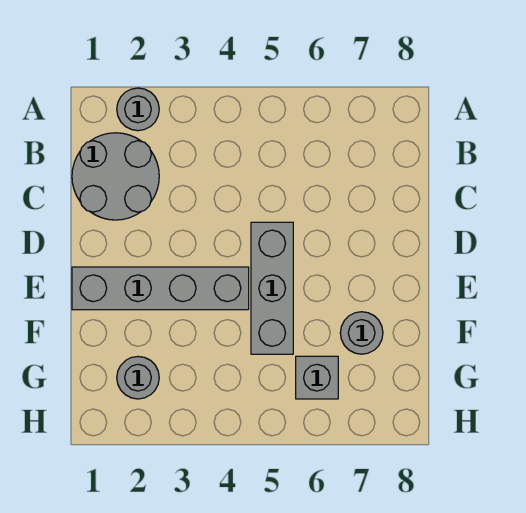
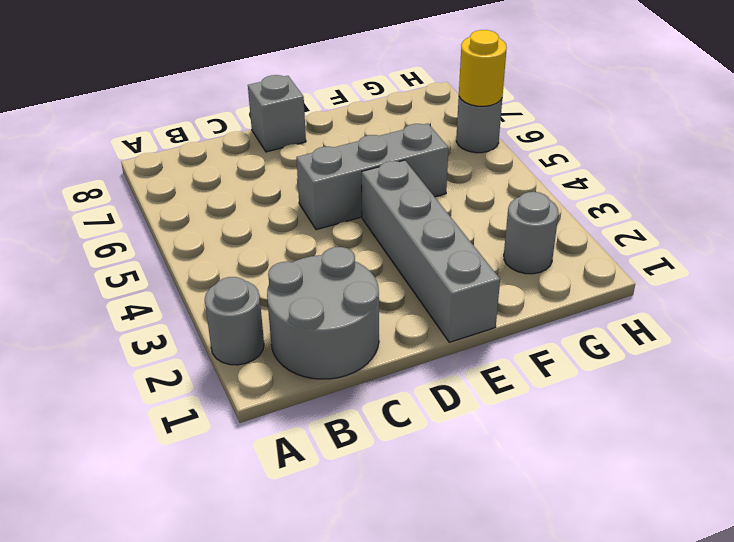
grey 1x1 round brick [340,312,383,354] -> grey 1x1 round brick moved to [456,97,502,153]
grey 1x1 brick [296,356,338,399] -> grey 1x1 brick moved to [248,75,306,152]
none -> yellow 1x1 round brick [459,30,507,106]

